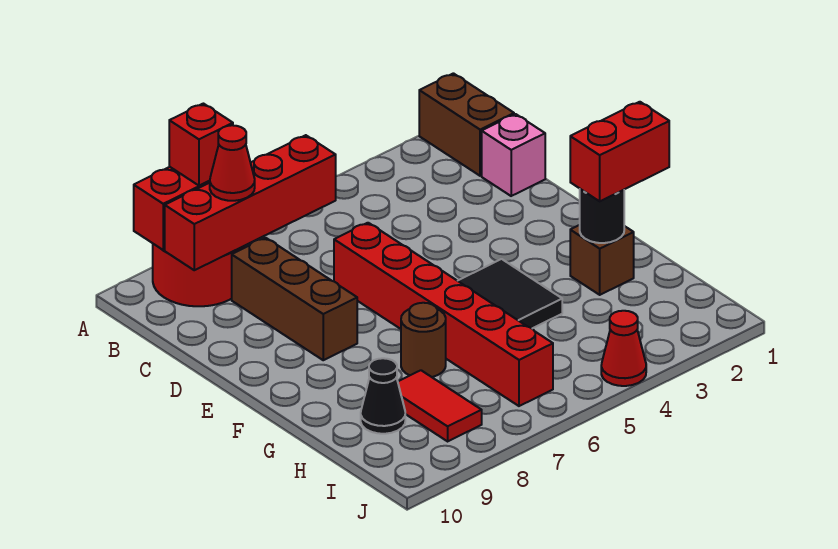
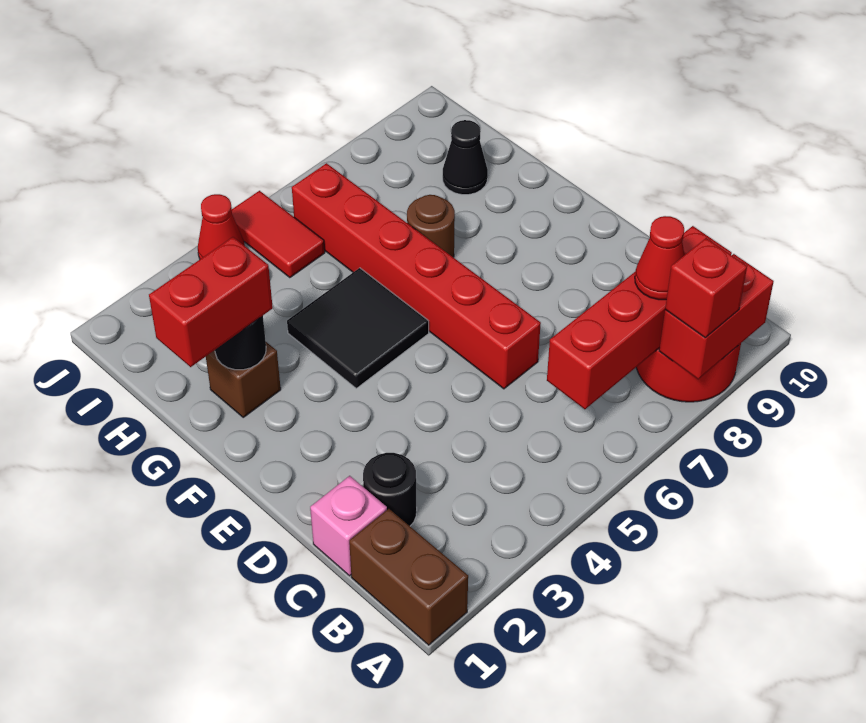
none -> black 1x1 round brick [363,453,417,526]
brown 1x3 brick [232,238,357,360] -> none
red 1x2 tile [398,370,482,441] -> red 1x2 tile moved to [232,191,325,278]

